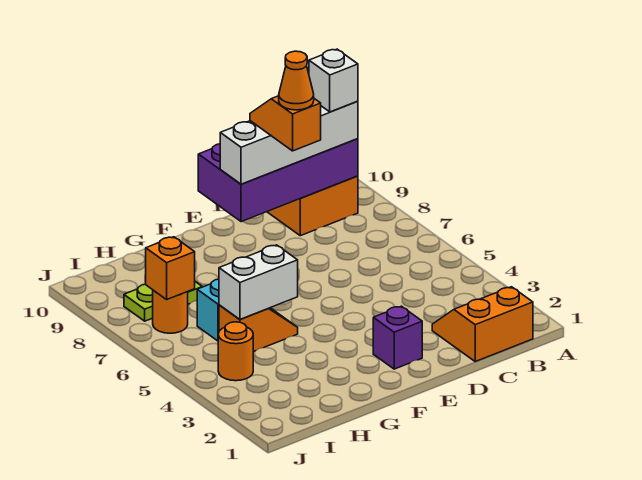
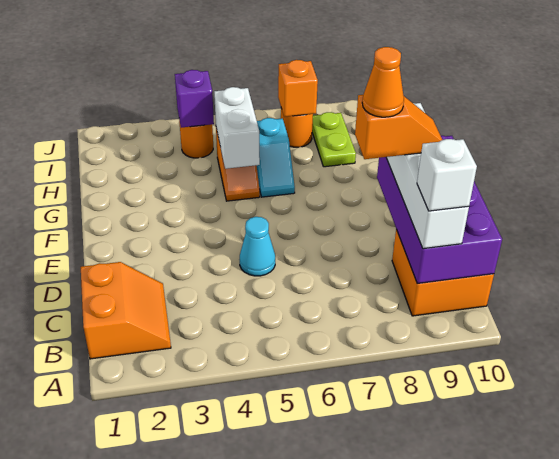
none -> cyan 1x1 cone [239,217,275,276]
purple 1x1 brick [373,306,422,369] -> purple 1x1 brick moved to [175,70,214,128]

